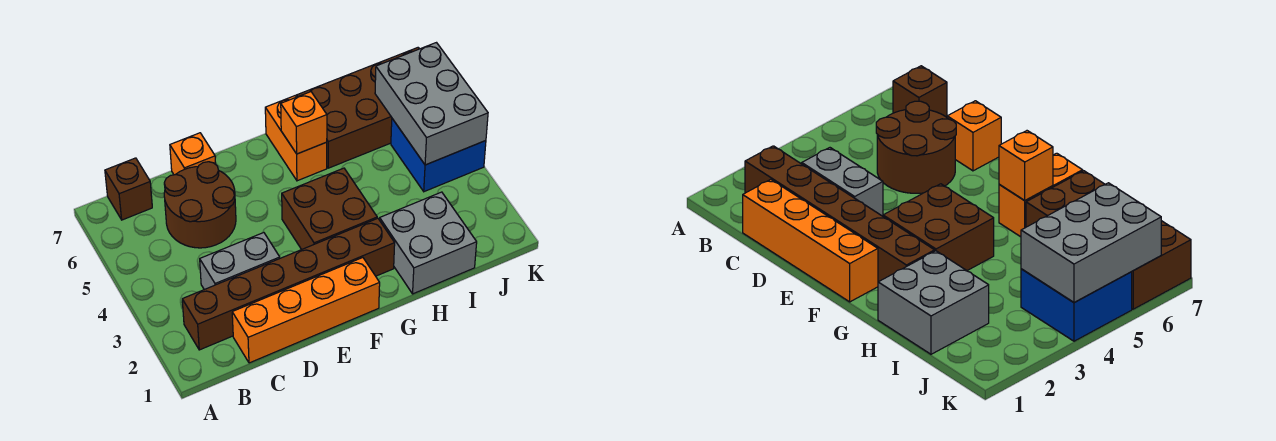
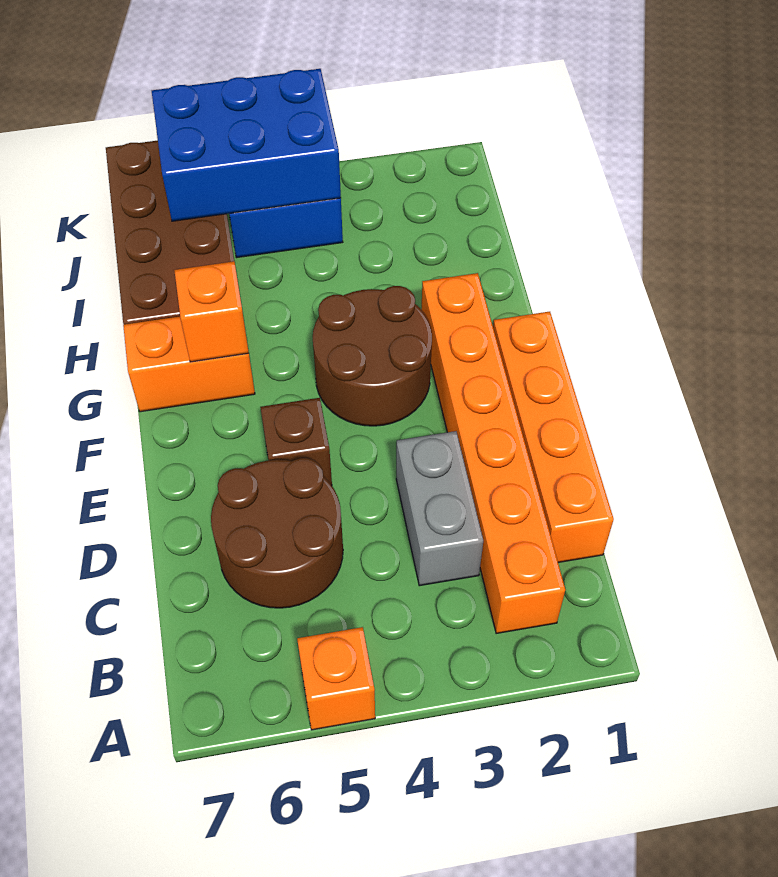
brown 1x6 brick [182,218,395,350] -> orange 1x6 brick [421,273,565,633]
brown 1x1 brick [105,158,152,220] -> brown 1x1 brick moved to [260,398,332,485]
orange 1x1 brick [170,133,216,175] -> orange 1x1 brick moved to [297,627,375,730]
brown 2x2 brick [282,168,377,250] -> brown 2x2 round brick [313,286,432,426]
grey 2x2 brick [380,192,477,294] -> none
grey 2x3 brick [375,43,488,165] -> blue 2x3 brick [152,69,341,221]

